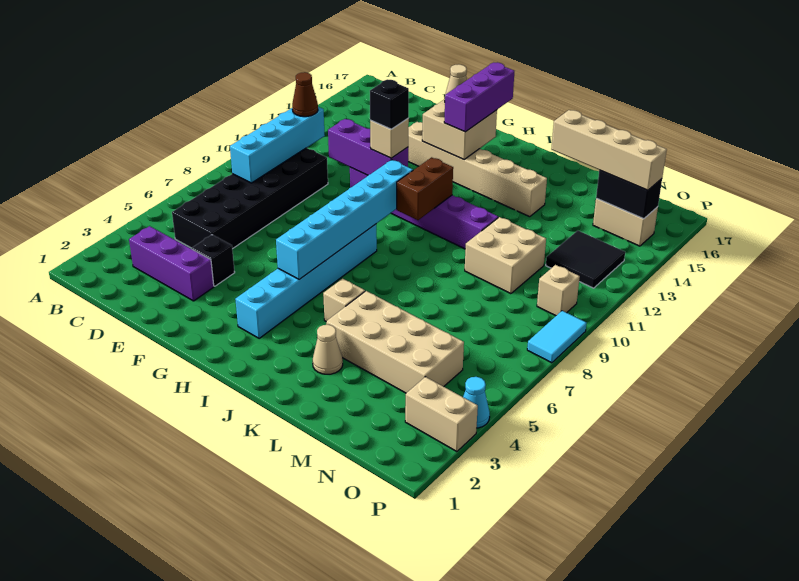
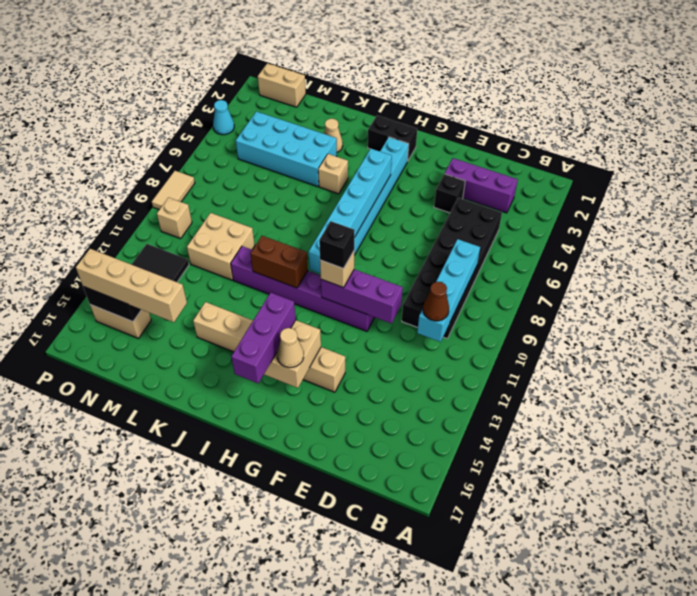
none -> black 1x2 brick [368,116,417,161]
brown 1x2 brick [397,157,453,220] -> brown 1x2 brick turned to [251,236,308,288]
tan 2x4 brick [326,291,464,393] -> cyan 2x4 brick [236,112,337,187]
tan 1x2 brick [405,377,478,452] -> tan 1x2 brick moved to [258,63,306,107]
cyan 1x2 tile [527,311,587,363] -> tan 1x2 tile [152,171,195,210]

